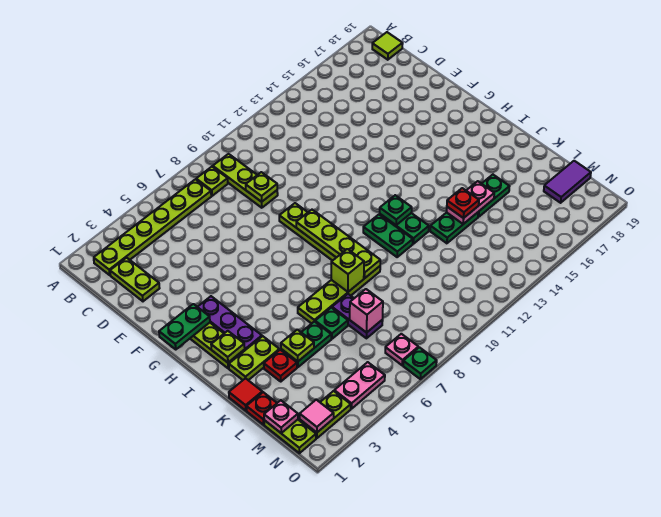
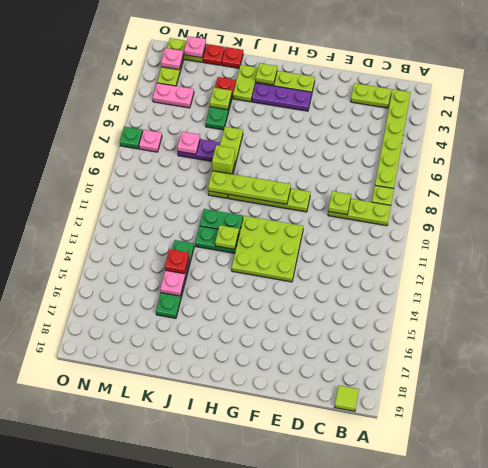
none -> lime 3x3 plate [232,216,303,282]
green 1x2 plate [159,304,210,349] -> none
green 1x1 plate [380,195,412,225] -> lime 1x1 plate [215,225,239,249]
red 1x1 tile [229,378,262,411] -> red 1x1 plate [222,47,243,68]
green 1x1 plate [315,308,348,339] -> none
pink 1x1 brick [350,289,383,333] -> pink 1x1 plate [177,132,200,154]
purple 1x2 tile [544,161,591,203] -> none
pink 1x1 tile [300,400,334,432] -> pink 1x1 plate [161,48,183,70]
pink 1x2 plate [334,362,385,409] -> pink 1x2 plate turned to [153,83,194,108]

